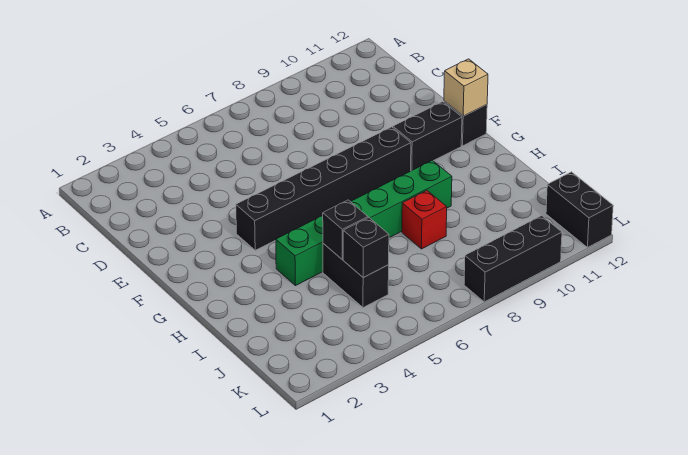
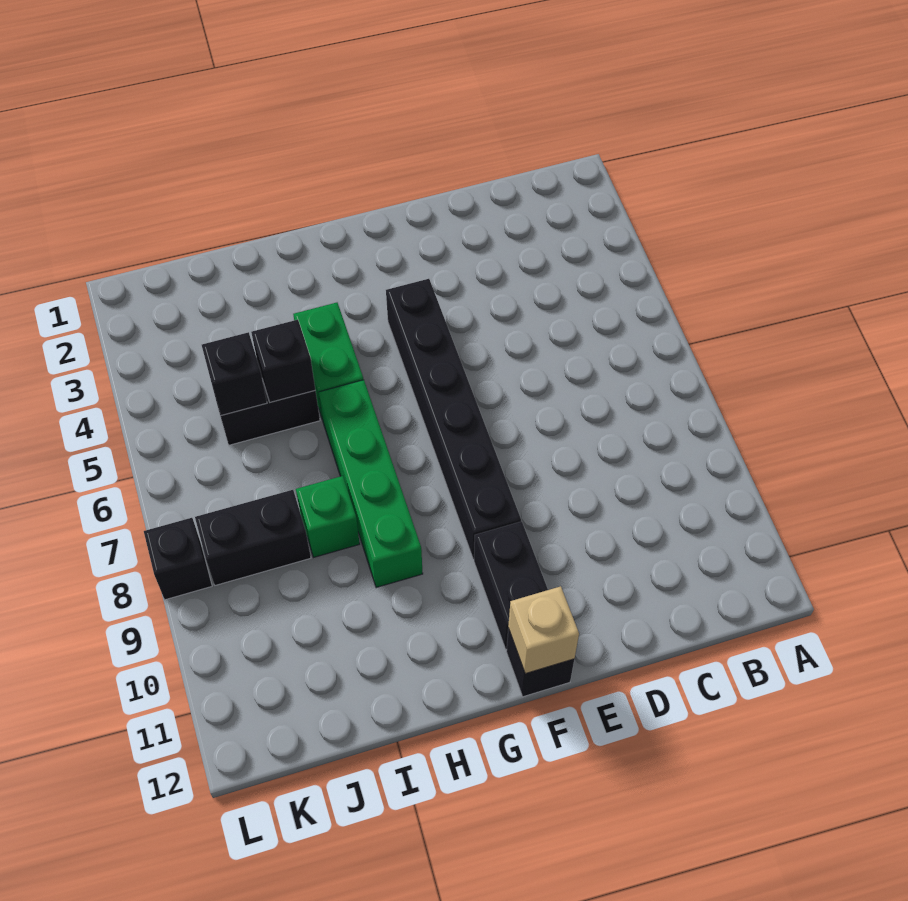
red 1x1 brick [402,191,447,249] -> green 1x1 brick [296,476,360,557]
black 1x2 brick [546,172,613,247] -> black 1x2 brick moved to [195,490,311,585]
black 1x3 brick [464,216,562,302] -> black 1x1 brick [144,518,212,600]

